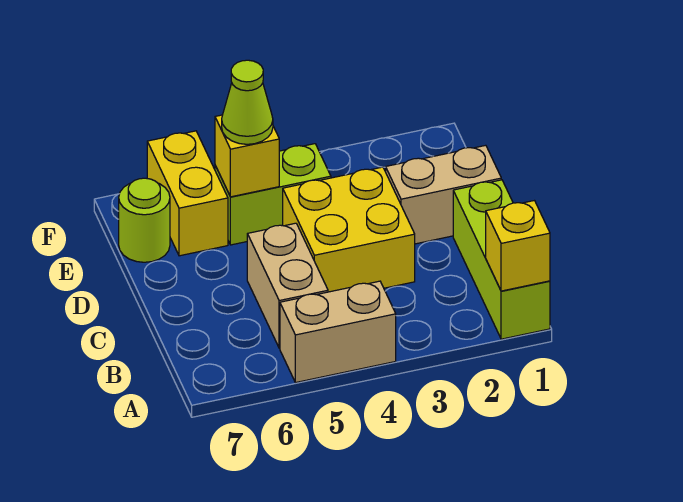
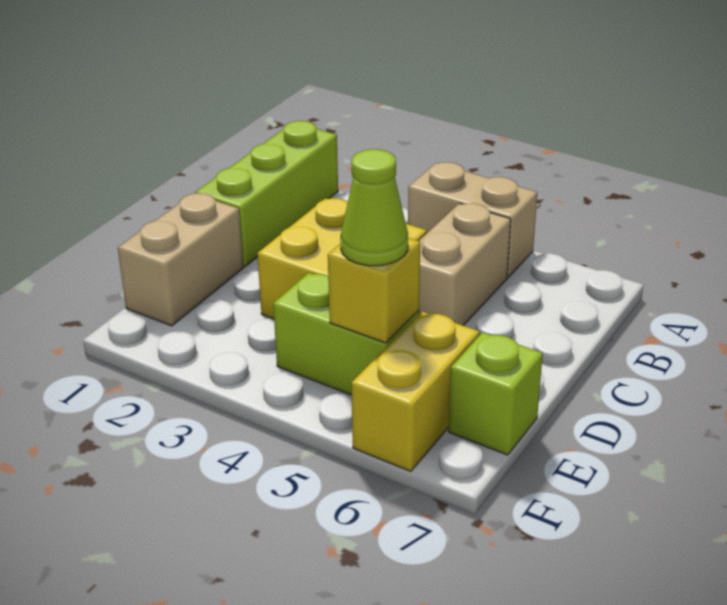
yellow 1x1 brick [486,201,550,291] -> none
tan 1x2 brick [386,145,501,244] -> tan 1x2 brick turned to [118,193,243,326]
lime 1x1 round brick [119,178,170,262] -> lime 1x1 brick [449,332,543,455]

